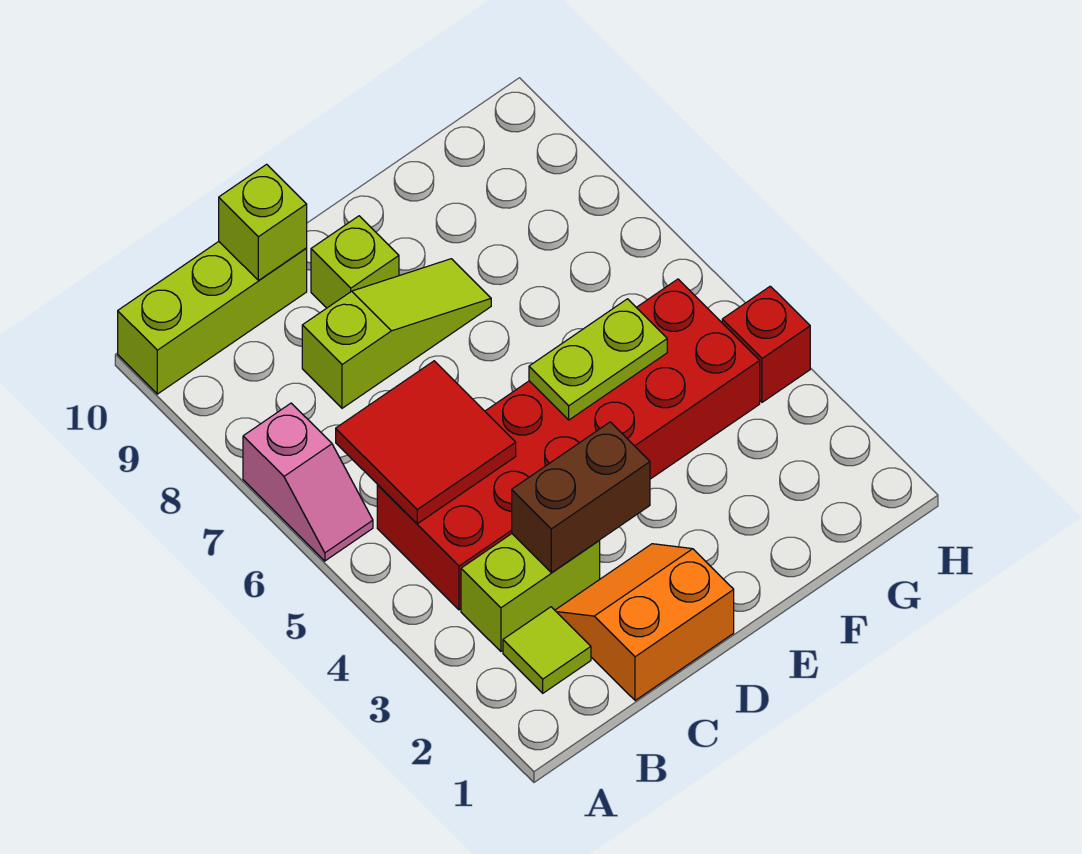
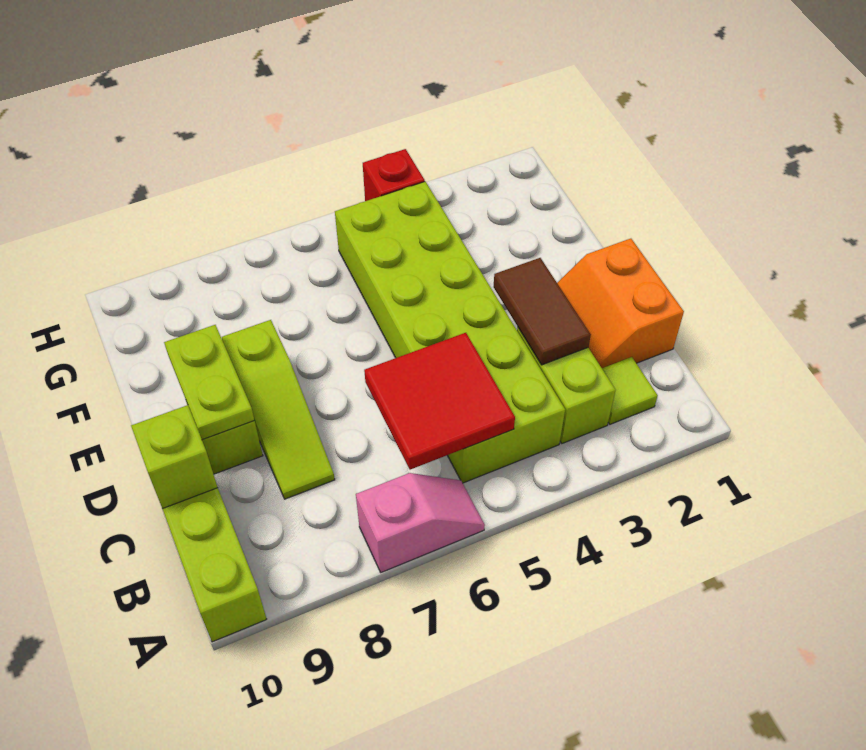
red 2x6 brick [377,279,760,610] -> lime 2x6 brick [335,182,565,483]
brown 1x2 brick [512,422,650,573] -> brown 1x2 tile [494,258,591,365]
lime 1x3 slope [302,259,491,408] -> lime 1x3 slope turned to [222,320,335,499]
lime 1x2 plate [529,299,667,420] -> lime 1x2 plate moved to [164,325,254,440]

